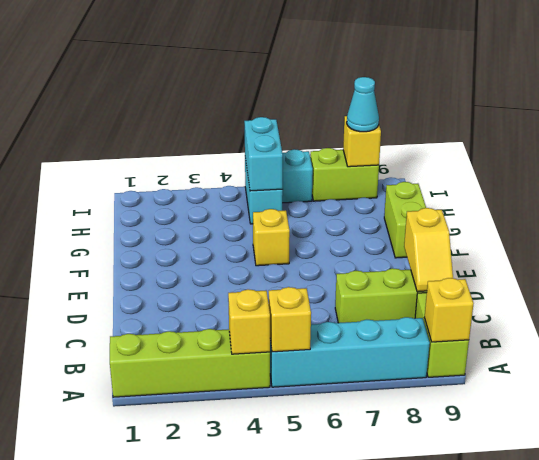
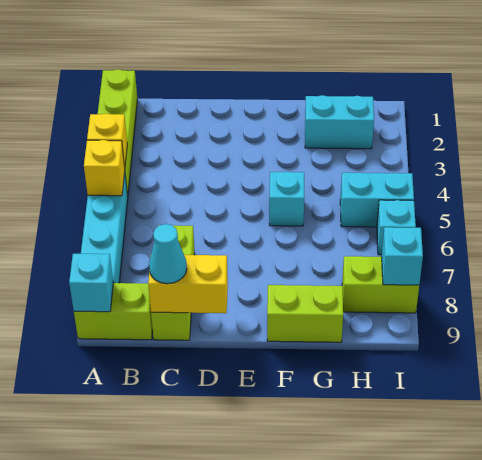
yellow 1x1 brick [424,278,474,342] -> cyan 1x1 brick [69,254,113,312]
yellow 1x2 slope [404,208,453,292] -> yellow 1x2 brick [148,255,228,313]
yellow 1x1 brick [253,209,290,266] -> cyan 1x1 brick [269,172,304,226]
cyan 1x2 brick [244,117,283,191] -> cyan 1x2 brick moved to [305,95,374,149]
lime 1x2 brick [310,148,379,201] -> lime 1x2 brick turned to [342,256,419,313]
yellow 1x1 brick [343,116,381,167] -> cyan 1x1 brick [382,227,423,285]
cyan 1x1 cone [347,77,379,132] -> cyan 1x1 cone moved to [149,224,187,284]

